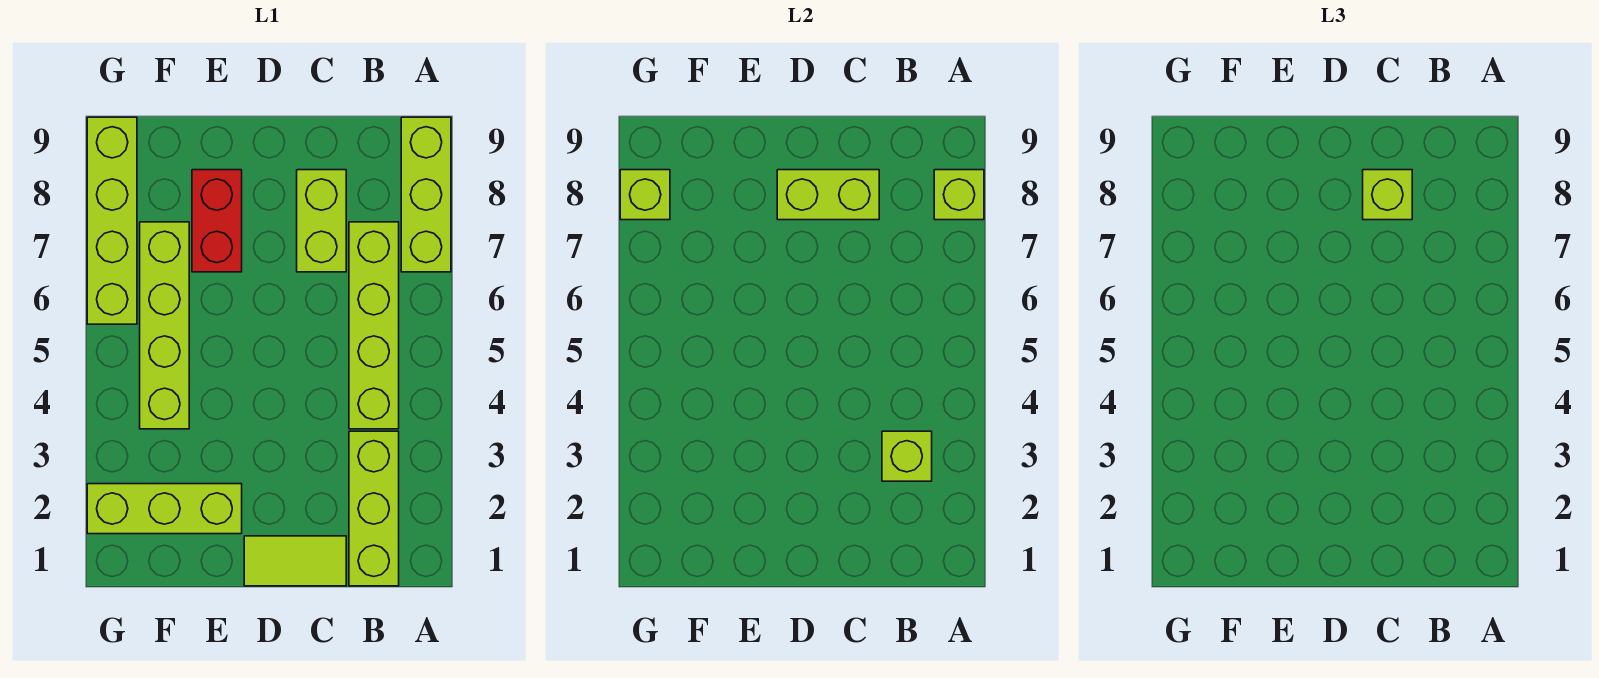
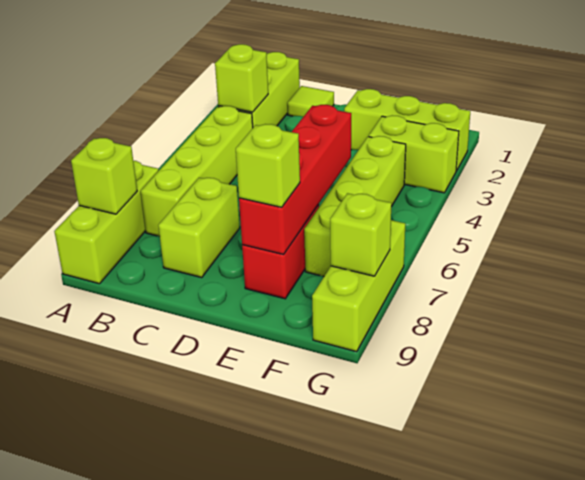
lime 1x2 tile [244,536,346,586] -> lime 1x1 tile [287,86,334,117]
lime 1x2 brick [777,170,879,220] -> lime 1x2 brick moved to [369,115,459,193]
lime 1x1 brick [1363,170,1412,220] -> lime 1x1 brick moved to [236,124,300,207]
none -> red 1x4 brick [239,105,351,254]
lime 1x4 brick [87,117,137,324] -> lime 1x3 brick [312,220,405,352]

